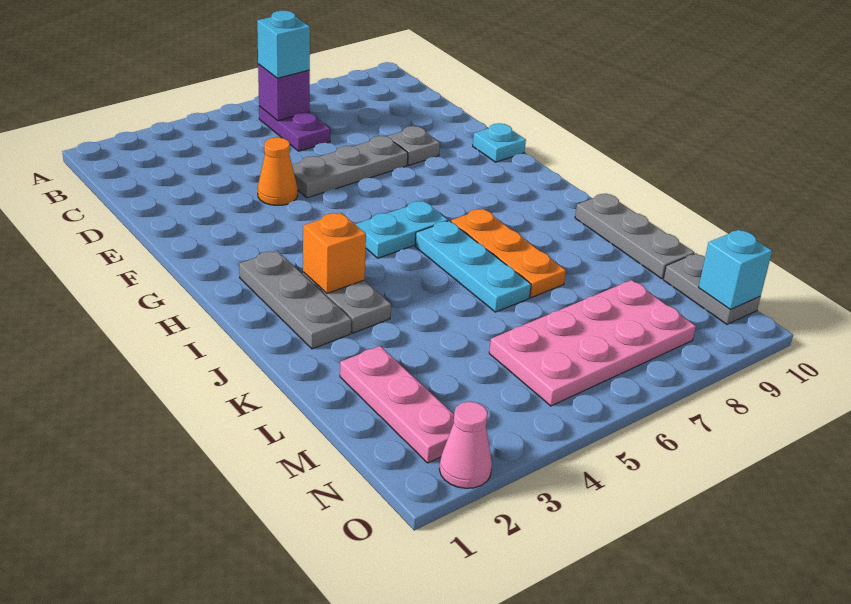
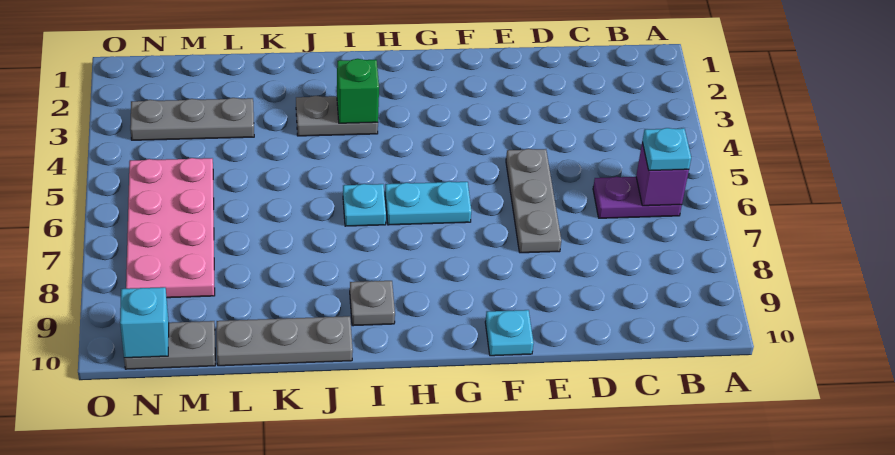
cyan 1x1 brick [257,10,310,78] -> cyan 1x1 plate [642,128,691,170]
orange 1x1 cone [258,137,298,205] -> none
grey 1x1 plate [388,126,440,165] -> grey 1x1 plate moved to [350,281,395,326]
grey 1x3 plate [239,251,351,349] -> grey 1x3 plate moved to [130,98,254,140]
cyan 1x2 plate [355,201,448,258] -> cyan 1x2 plate turned to [385,182,471,225]
orange 1x1 brick [303,213,366,293] -> green 1x1 brick [337,59,379,123]
cyan 1x3 plate [415,221,531,312] -> cyan 1x1 plate [343,184,386,226]
orange 1x3 plate [451,209,566,298] -> none
pink 1x3 plate [340,346,454,463] -> none
pink 1x1 cone [439,402,492,488] -> none

